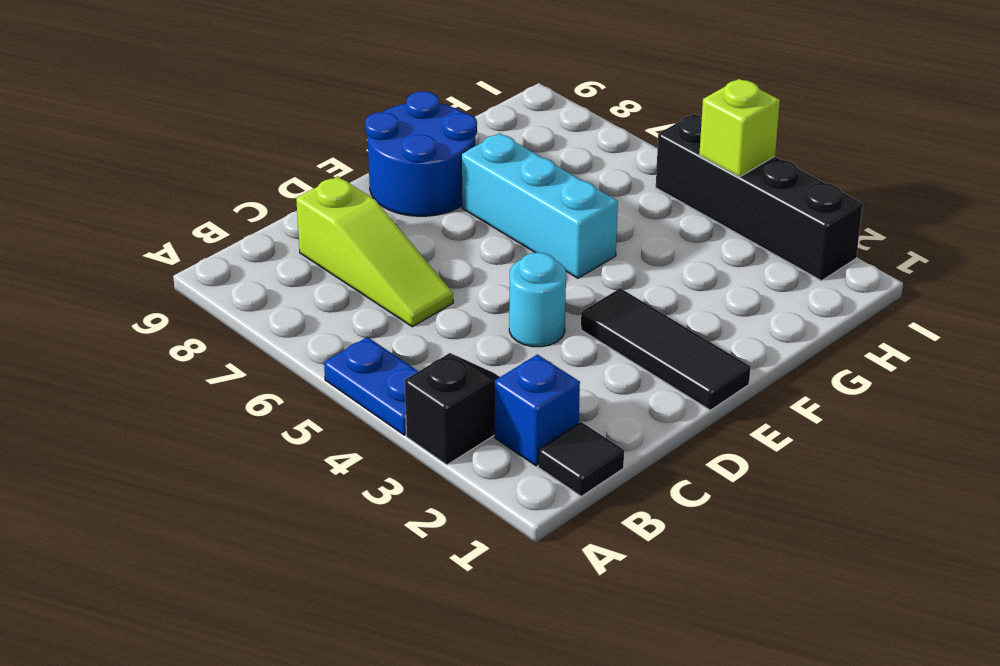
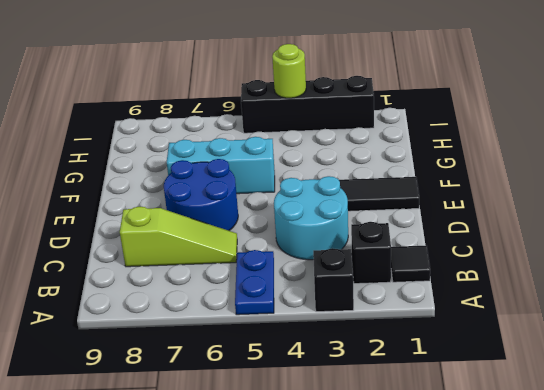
blue 1x2 plate [324,337,418,435] -> blue 1x2 plate turned to [235,250,274,315]
blue 1x1 brick [494,354,580,466] -> black 1x1 brick [351,222,391,284]
cyan 1x1 round brick [509,253,566,347] -> cyan 2x2 round brick [274,176,348,260]
blue 2x2 round brick [365,91,477,216] -> blue 2x2 round brick moved to [164,159,238,231]
lime 1x1 brick [699,79,780,177] -> lime 1x1 round brick [272,44,306,98]

